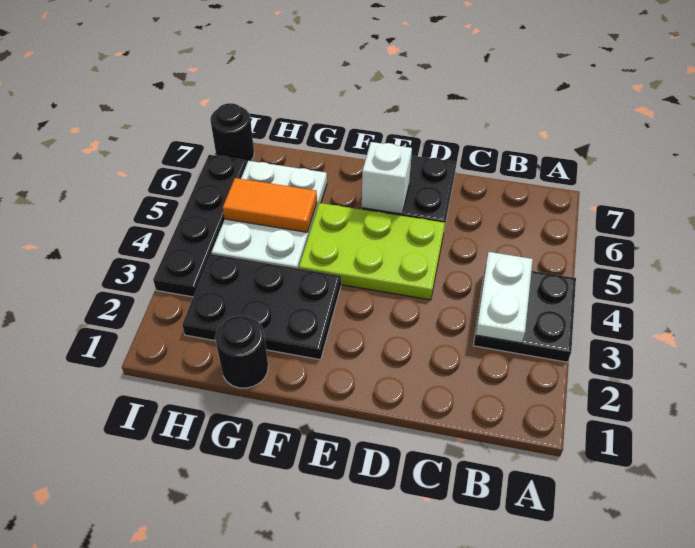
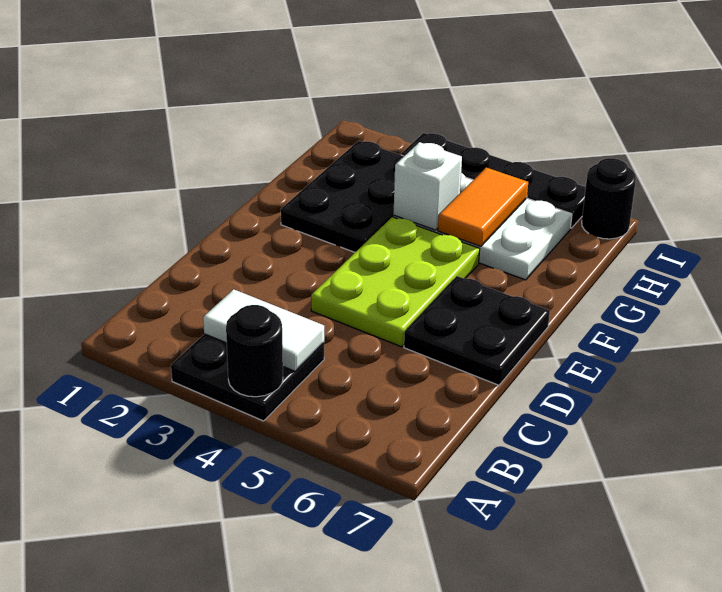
white 1x2 plate [476,252,533,343] -> white 1x2 tile [203,289,324,371]
white 1x1 brick [362,142,412,214] -> white 1x1 brick moved to [394,142,462,230]
black 1x1 round brick [215,316,268,388] -> black 1x1 round brick moved to [226,305,283,397]

